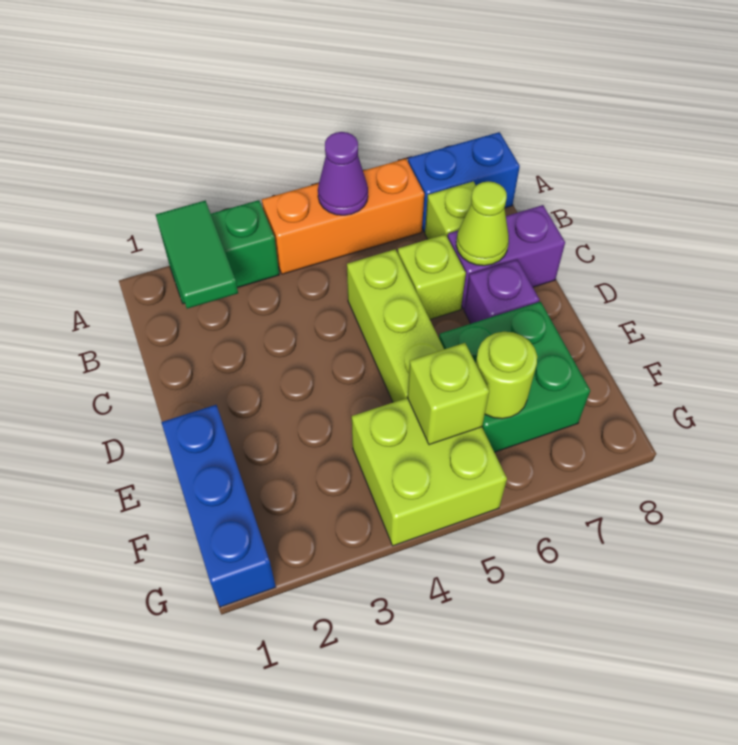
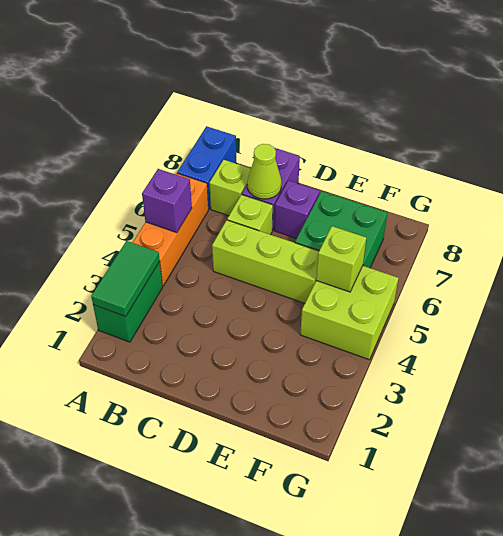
green 1x2 tile [156,201,238,309] -> green 1x2 tile turned to [91,241,160,317]
purple 1x1 cone [318,132,368,215] -> purple 1x1 brick [142,169,192,233]
blue 1x3 brick [161,405,276,607] -> none
lime 1x1 round brick [476,332,537,419] -> none

